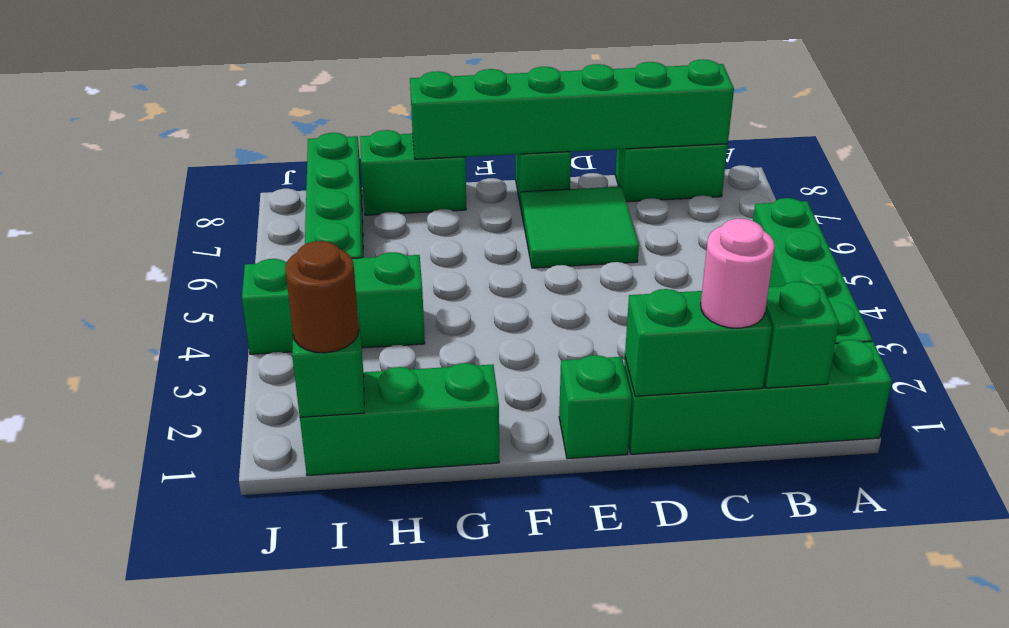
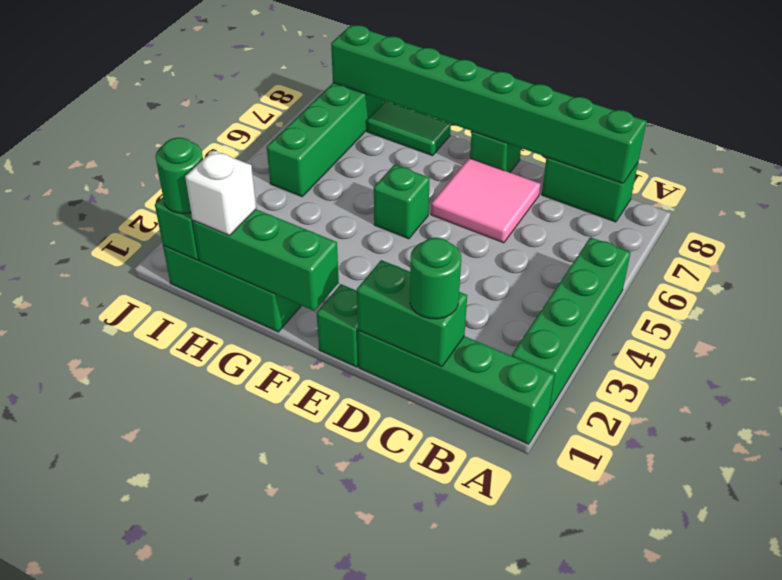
green 1x1 brick [764,282,839,388] -> green 1x1 brick moved to [374,165,430,239]
green 1x6 brick [410,59,734,159] -> green 1x8 brick [331,25,646,184]
pink 1x1 round brick [701,219,775,328] -> green 1x1 round brick [410,238,461,319]
green 2x2 tile [521,187,639,268] -> pink 2x2 tile [431,158,540,243]
green 1x2 brick [360,130,466,215] -> green 1x2 tile [367,101,451,156]
none -> white 1x1 brick [185,150,256,236]
green 1x3 brick [242,252,425,354] -> green 1x3 brick moved to [193,209,339,311]
brown 1x1 round brick [285,241,359,353] -> green 1x1 round brick [155,138,203,213]

